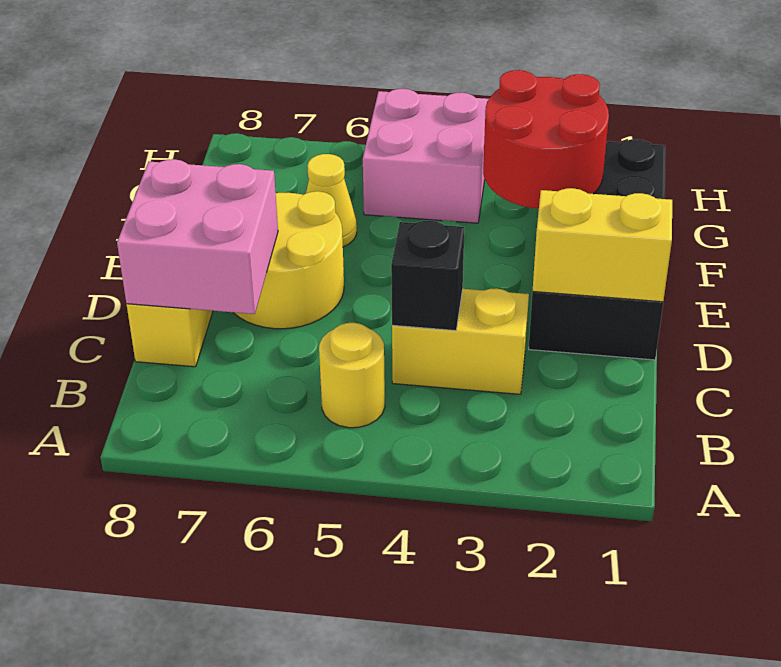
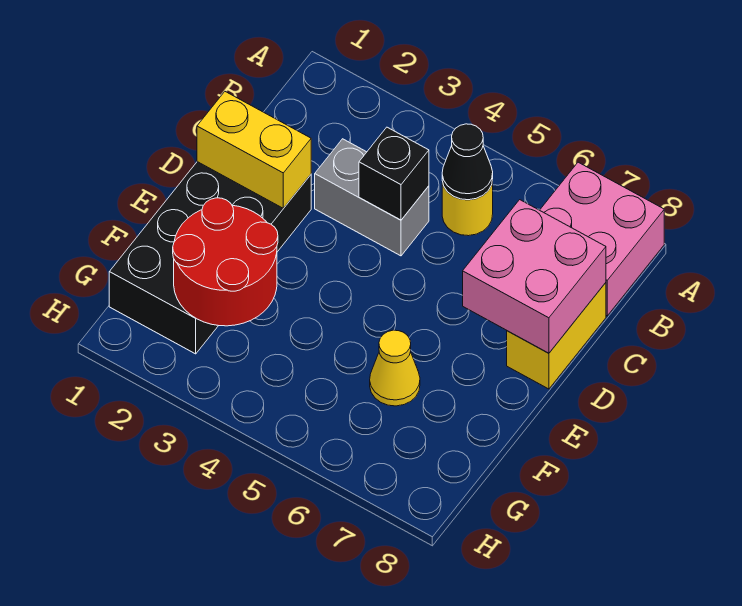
none -> black 1x1 cone [442,124,493,200]
yellow 1x2 brick [392,288,529,394] -> grey 1x2 brick [315,139,429,256]
yellow 2x2 round brick [233,191,344,329] -> none
pink 2x2 brick [363,89,489,223] -> pink 2x2 brick moved to [540,162,664,316]

